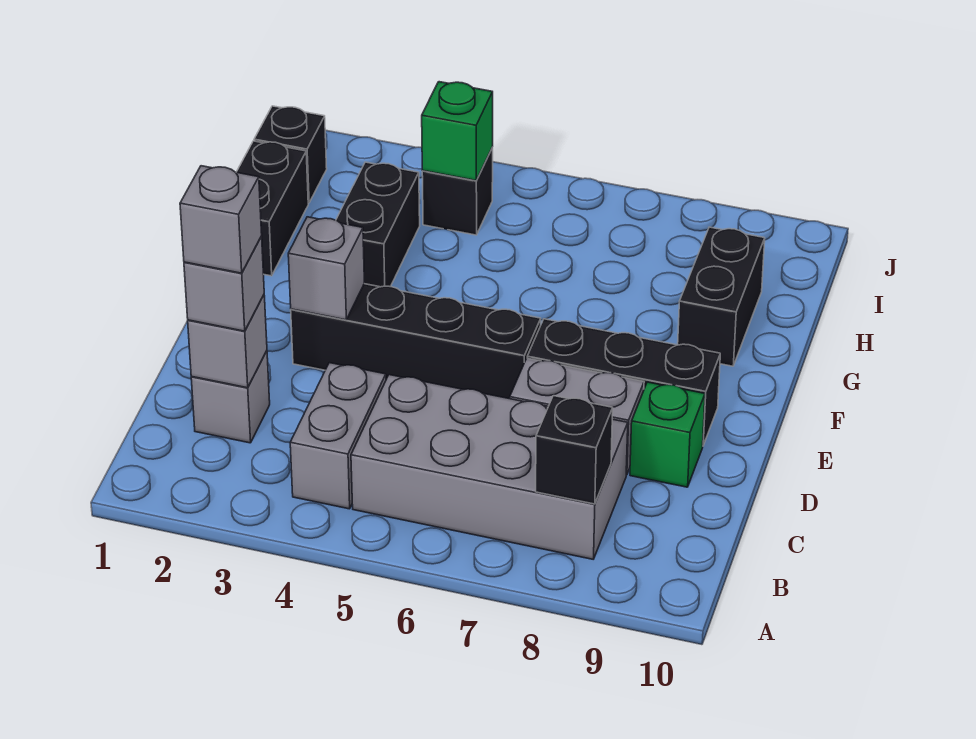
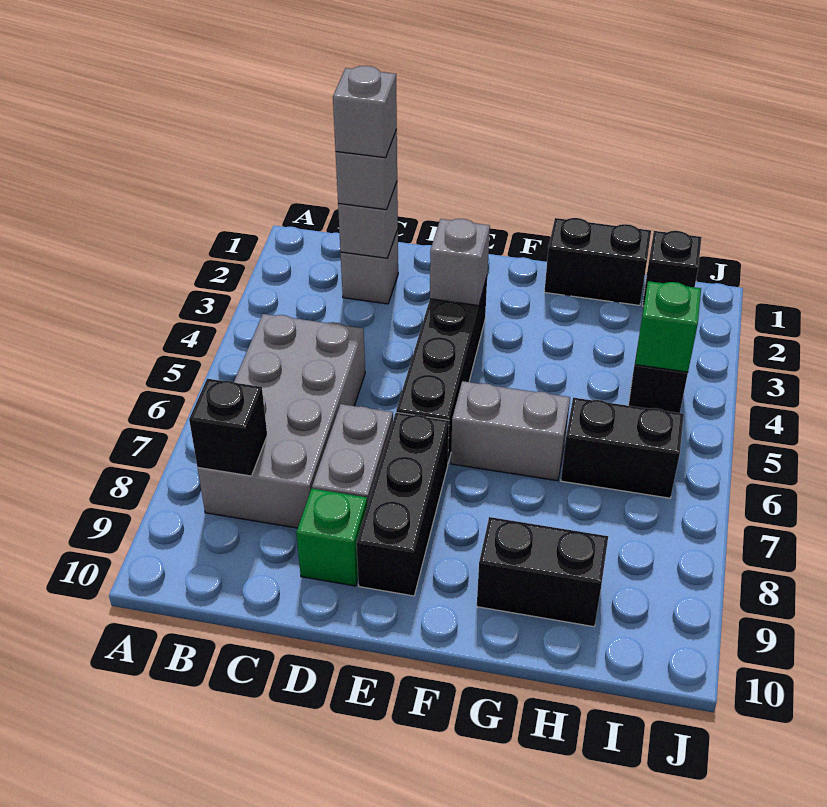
grey 1x2 brick [290,363,386,509] -> grey 1x2 brick moved to [451,381,570,481]
black 1x2 brick [336,162,420,287] -> black 1x2 brick moved to [561,398,684,498]

